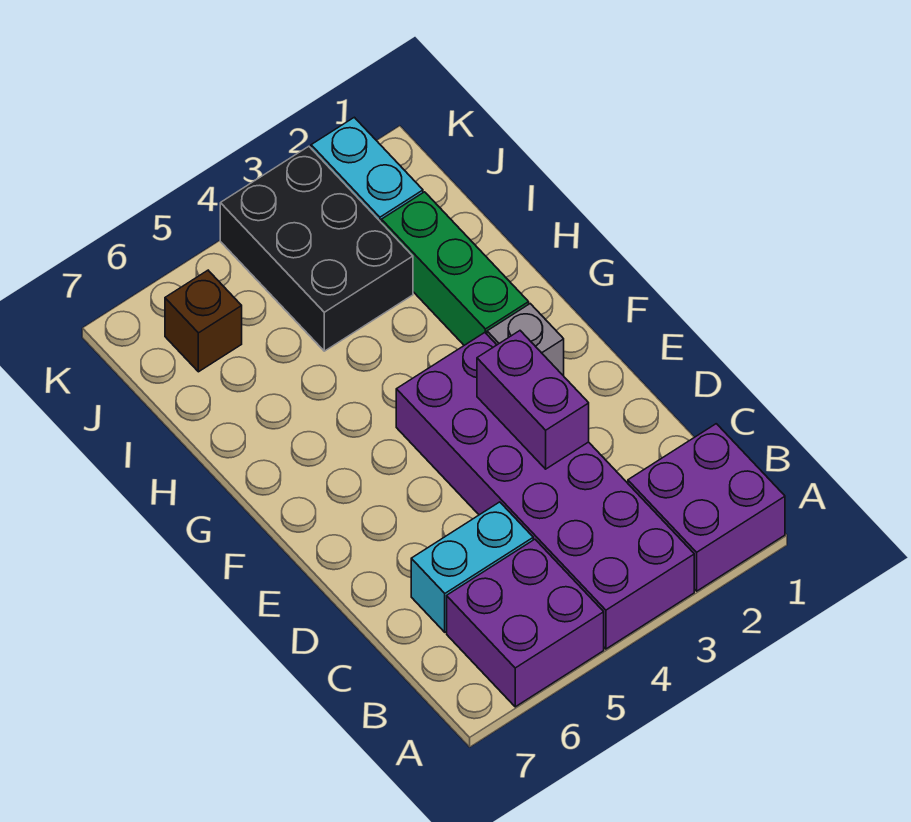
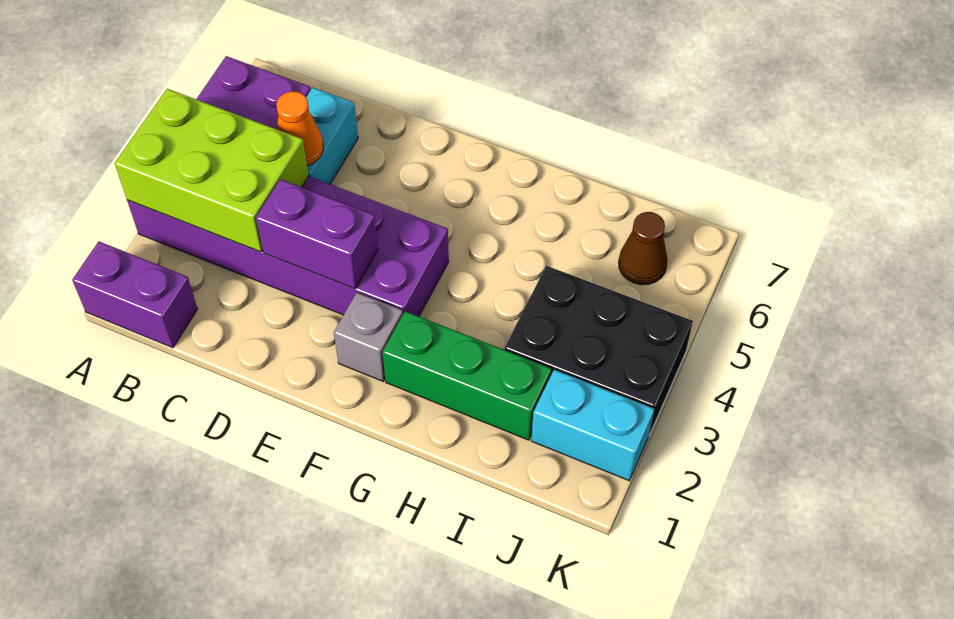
purple 2x2 brick [628,424,785,591] -> purple 1x2 brick [72,242,197,348]
none -> lime 2x3 brick [115,89,309,252]
none -> orange 1x1 cone [276,91,323,166]
brown 1x1 brick [165,270,242,372] -> brown 1x1 cone [619,212,668,285]

